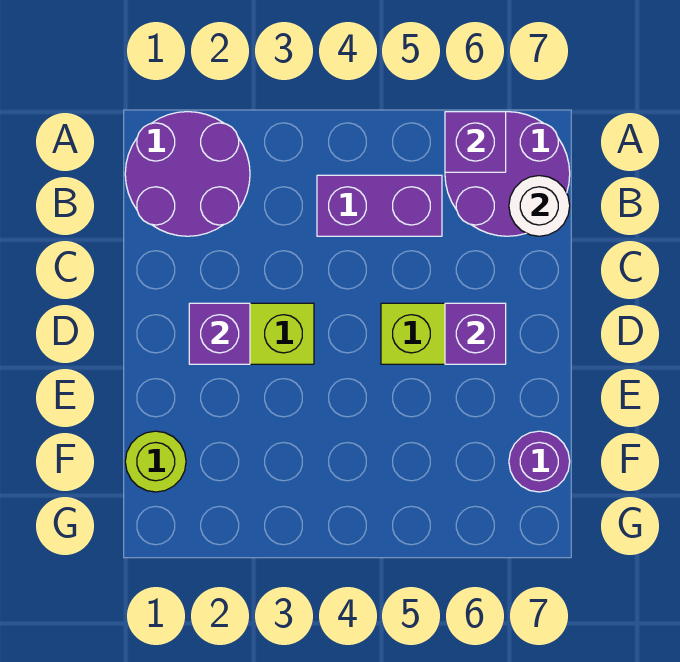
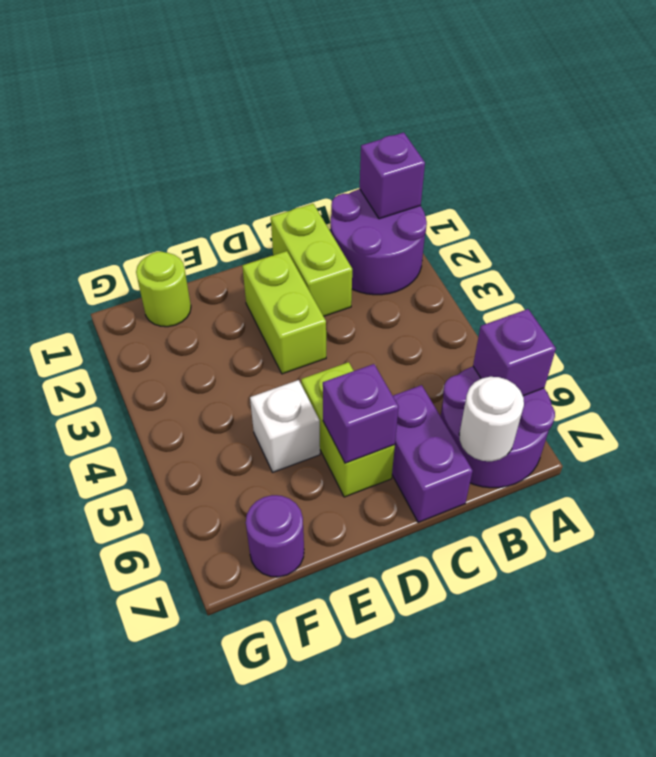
purple 1x2 brick [317,175,442,236] -> purple 1x2 brick moved to [392,385,473,522]
none -> lime 1x2 brick [271,204,352,316]
purple 1x1 brick [189,303,250,364] -> purple 1x1 brick moved to [360,132,425,219]
none -> white 1x1 brick [250,380,320,472]

